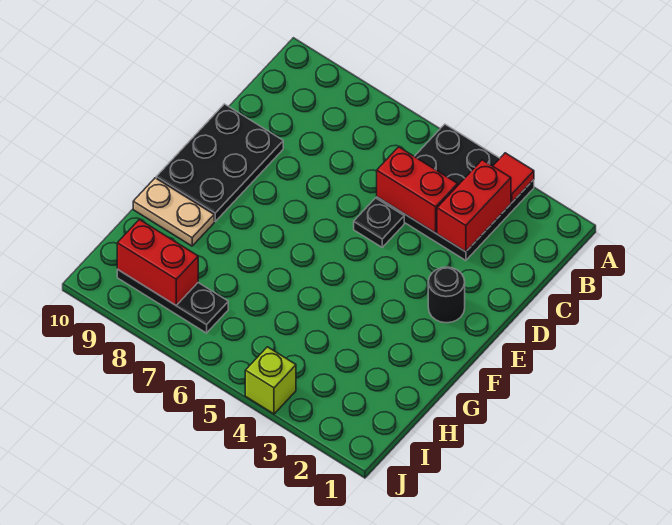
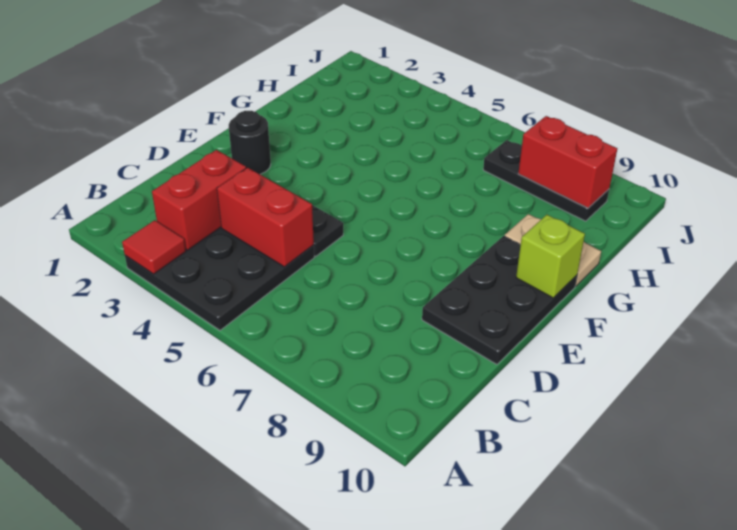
lime 1x1 brick [245,347,296,414] -> lime 1x1 brick moved to [516,215,585,298]

